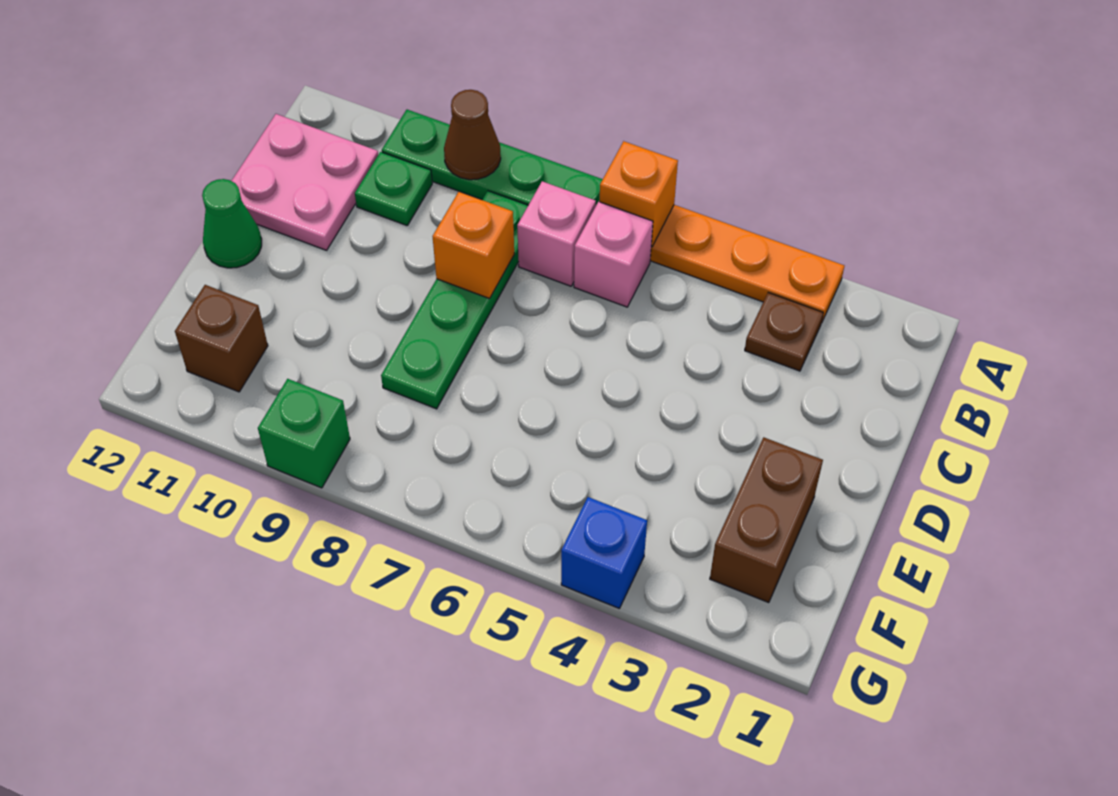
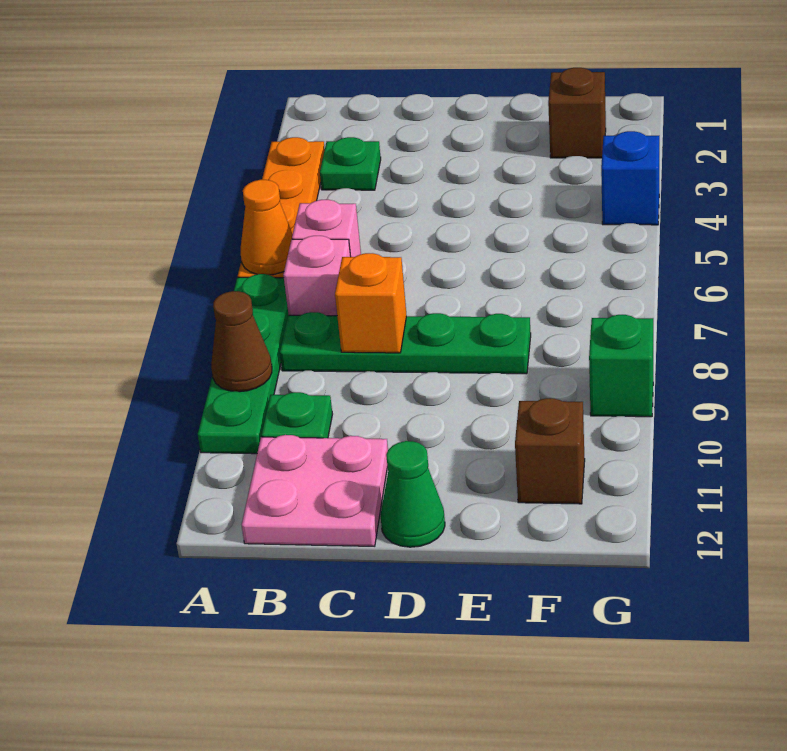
orange 1x1 brick [600,141,678,247] -> orange 1x1 cone [241,180,293,275]
brown 1x1 plate [745,293,823,371] -> green 1x1 plate [320,137,381,190]
brown 1x2 brick [710,437,823,603] -> brown 1x1 brick [548,68,606,158]

